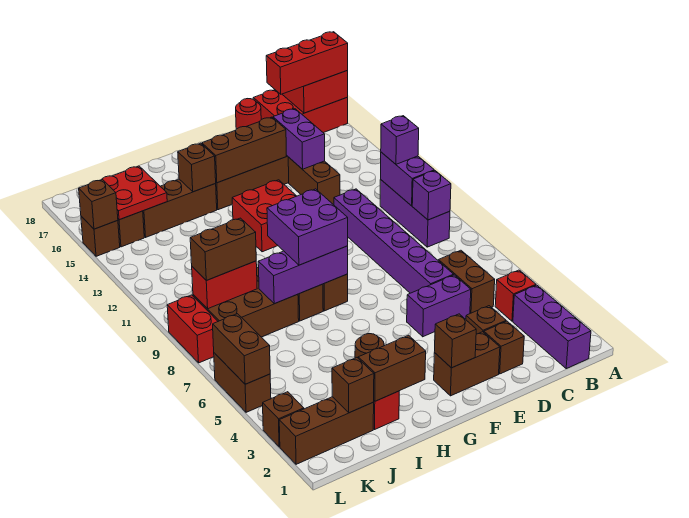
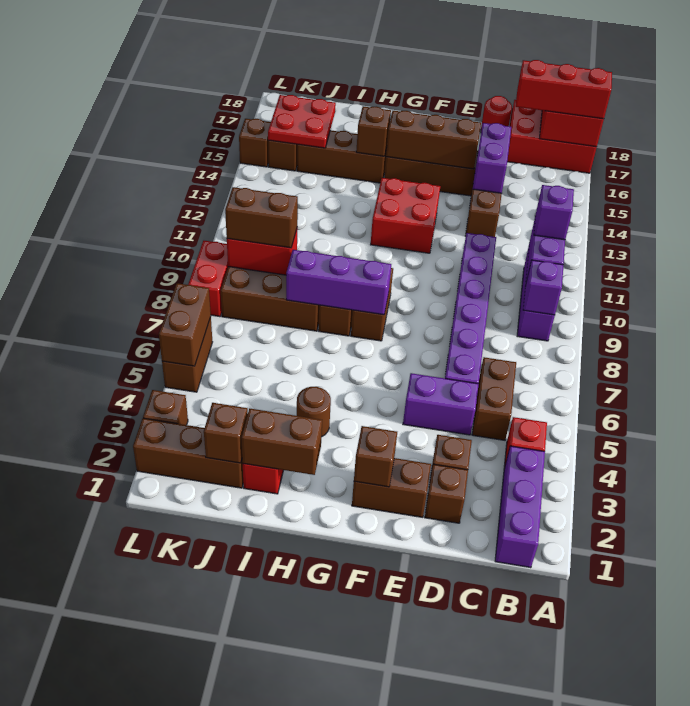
purple 2x2 brick [267,189,348,265] -> none
brown 1x1 brick [79,180,118,229] -> none

